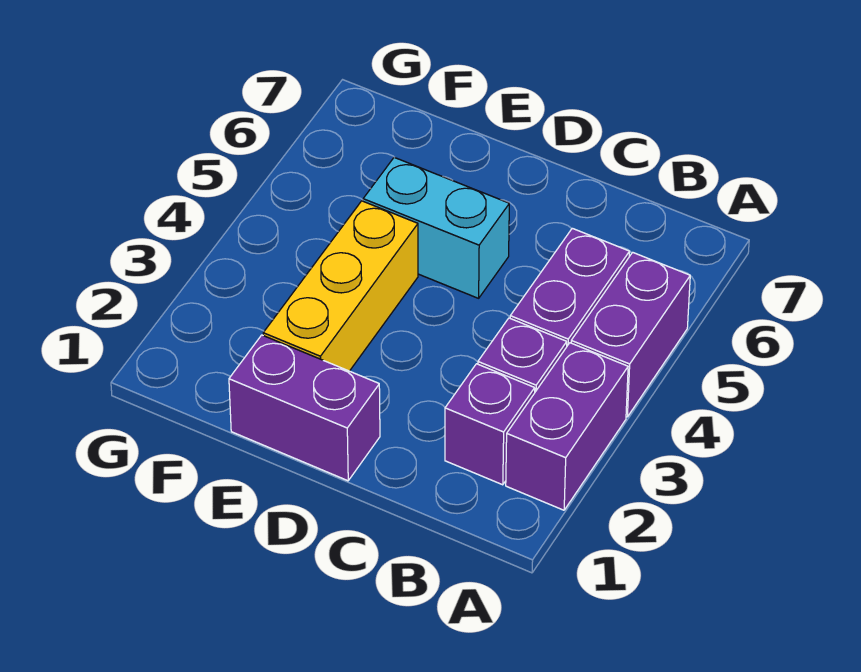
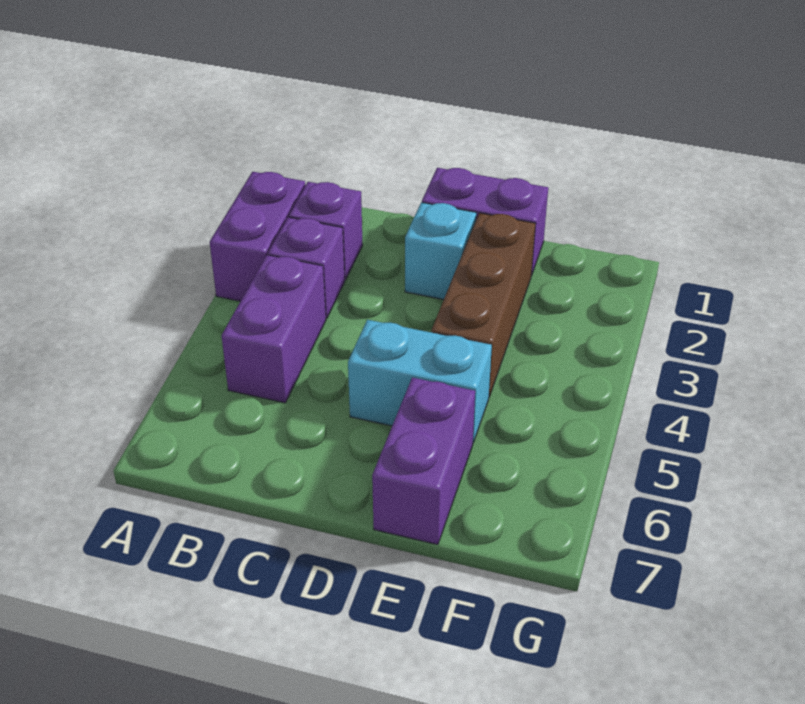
purple 1x2 brick [571,252,690,417] -> purple 1x2 brick moved to [372,378,475,545]
none -> cyan 1x1 brick [405,202,476,300]
yellow 1x3 brick [263,201,418,371] -> brown 1x3 brick [431,213,536,397]

